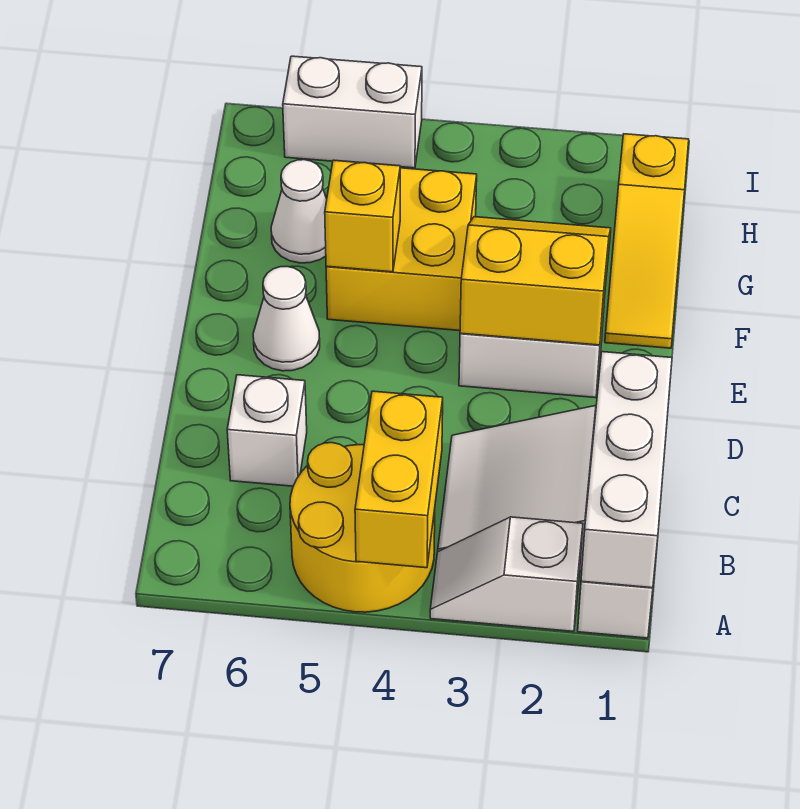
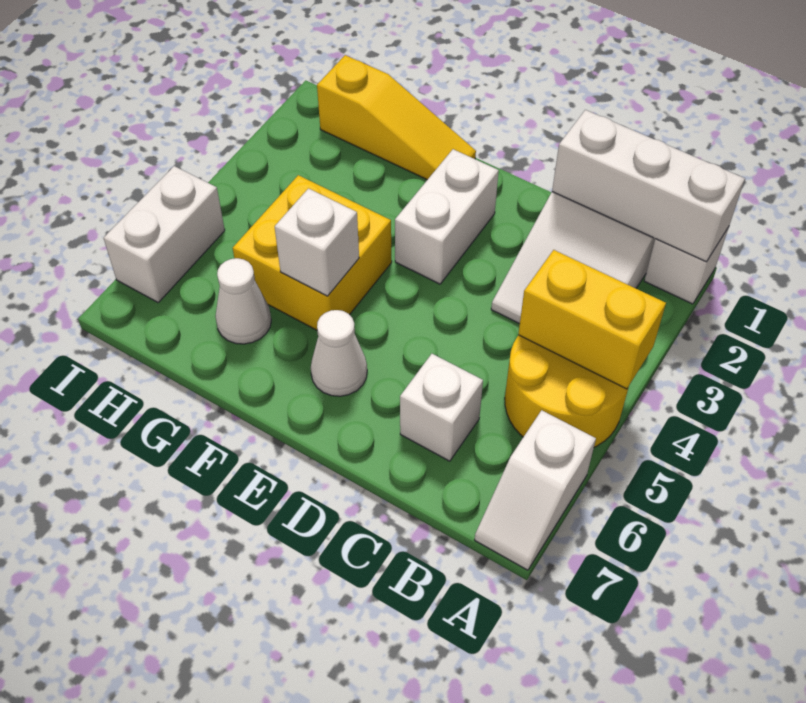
white 1x2 slope [430,517,583,632] -> white 1x2 slope moved to [475,410,596,570]
yellow 2x2 slope [460,217,611,345] -> none
yellow 1x1 brick [325,160,400,272] -> white 1x1 brick [275,189,359,296]

